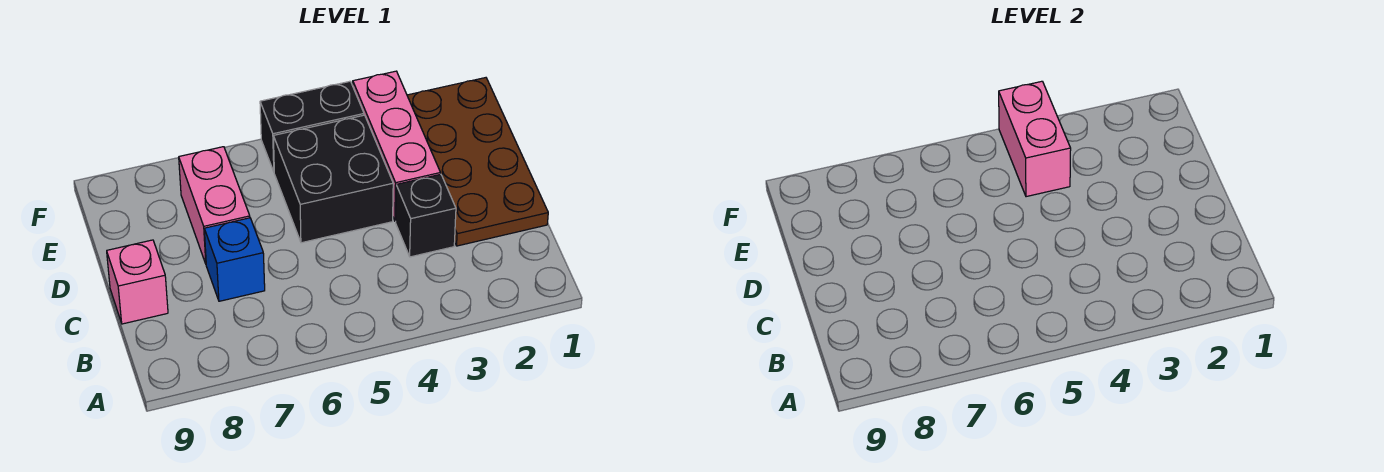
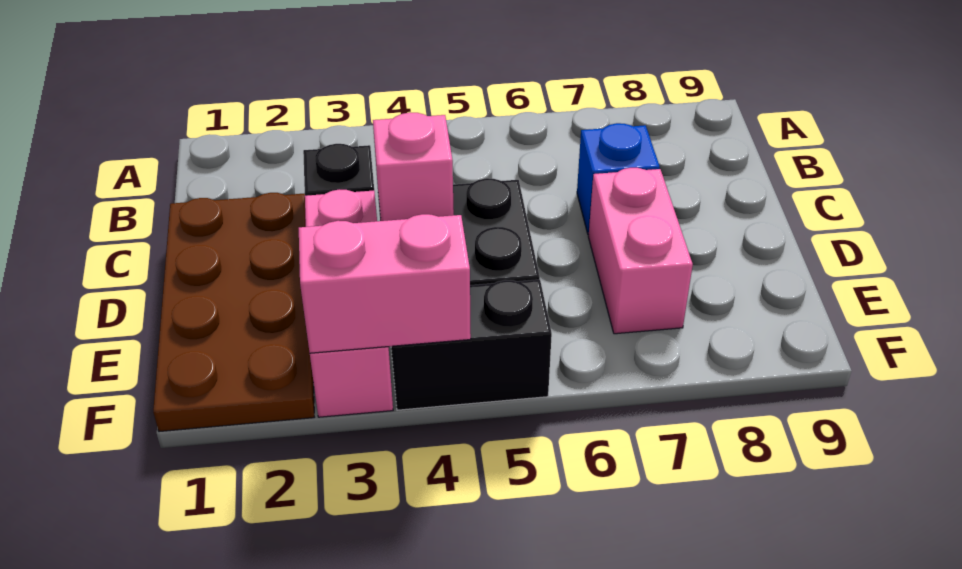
pink 1x1 brick [107,240,168,324] -> pink 1x1 brick moved to [373,112,454,221]
pink 1x2 brick [999,81,1071,197] -> pink 1x2 brick turned to [299,214,471,353]

